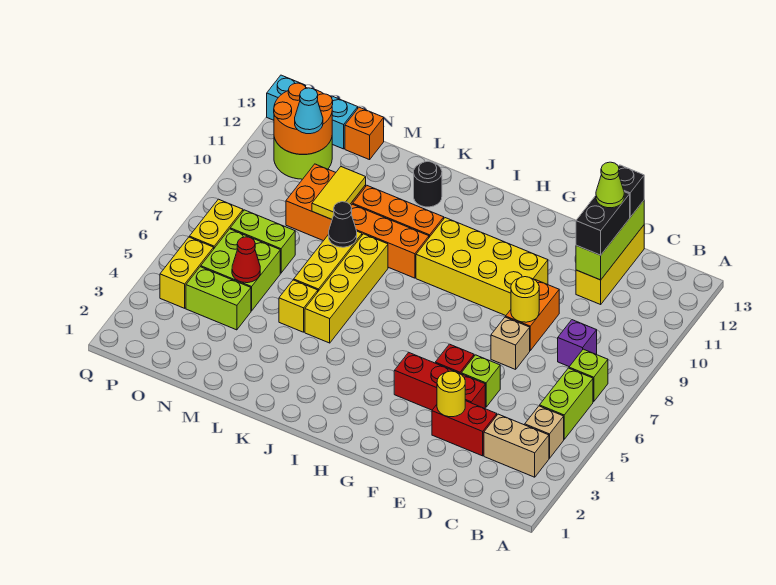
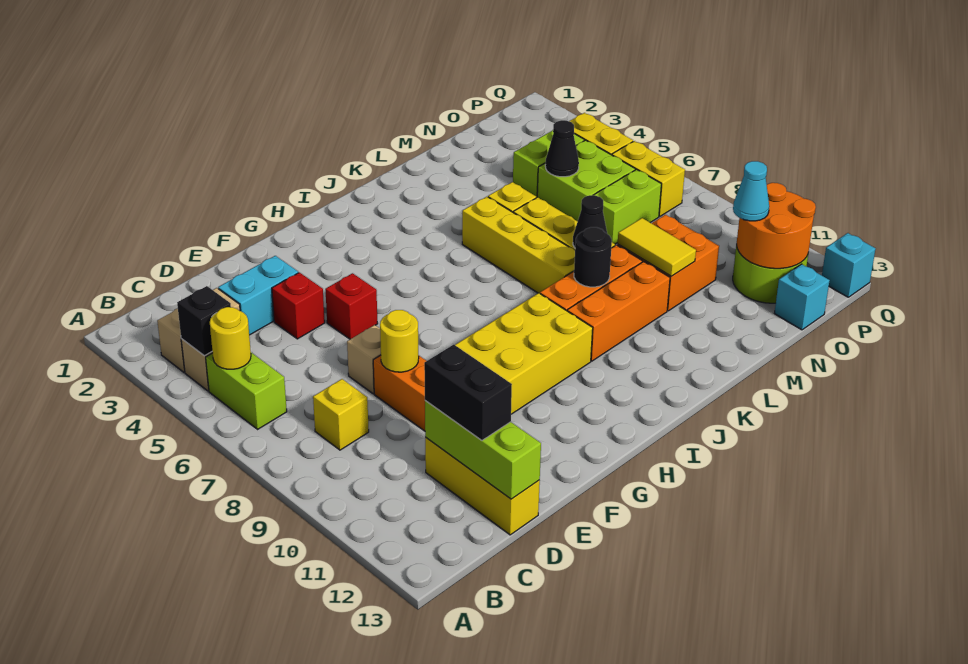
lime 1x1 brick [569,349,608,402] -> none
purple 1x1 brick [558,320,597,367] -> yellow 1x1 brick [313,379,369,450]
red 1x2 brick [432,401,497,456] -> cyan 1x2 brick [218,256,298,335]
lime 1x1 cone [596,162,624,208] -> none
black 1x1 brick [618,165,644,217] -> black 1x1 brick moved to [177,286,231,356]
yellow 1x1 round brick [437,371,465,417] -> yellow 1x1 round brick moved to [210,307,251,369]
red 1x3 brick [394,352,485,410] -> red 1x1 brick [272,272,325,339]
lime 1x1 brick [461,355,500,407] -> none
black 1x1 round brick [414,161,442,207] -> black 1x1 round brick moved to [574,227,612,287]
red 1x1 cone [232,237,260,283] -> black 1x1 cone [545,120,579,177]
orange 1x1 brick [345,107,384,160] -> none

